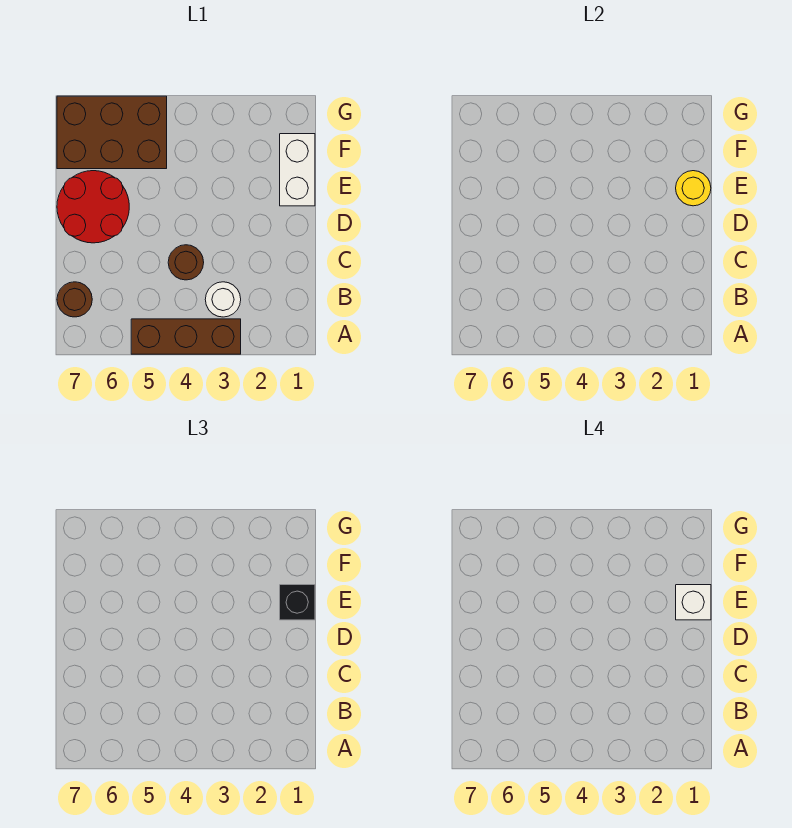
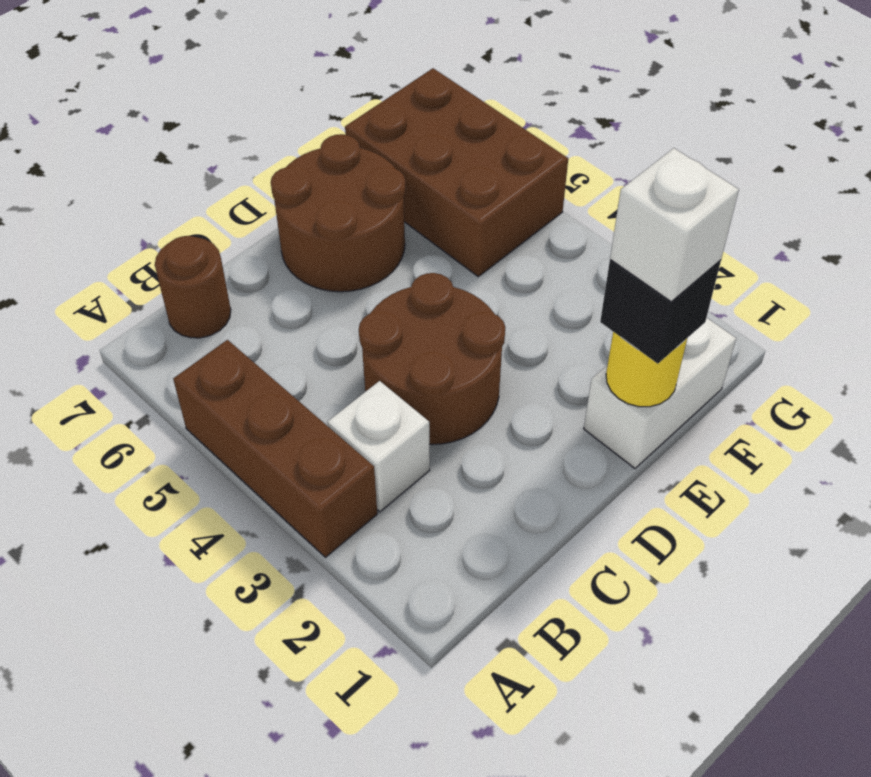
white 1x1 round brick [205,282,241,317] -> white 1x1 brick [327,381,430,512]
brown 1x1 round brick [168,245,204,280] -> brown 2x2 round brick [359,273,505,444]
red 2x2 round brick [57,171,129,243] -> brown 2x2 round brick [271,134,406,292]

